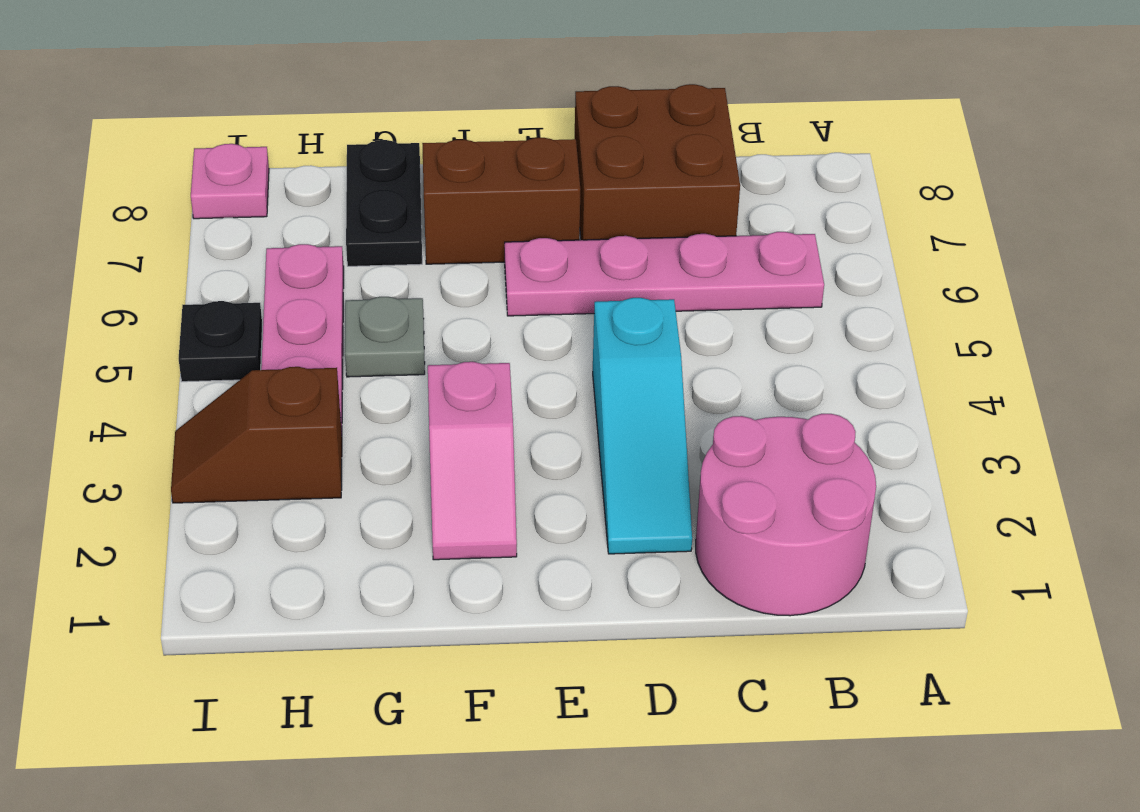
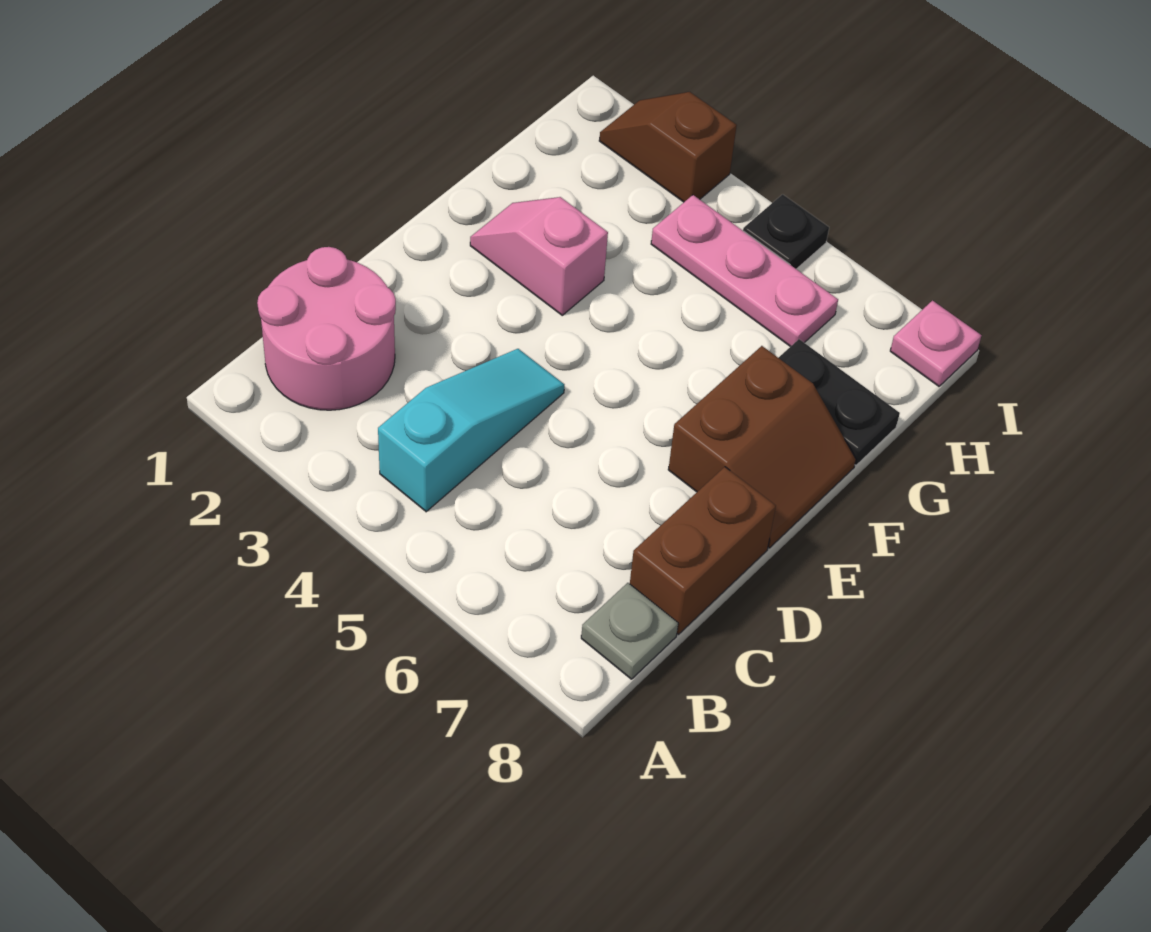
pink 1x4 plate [505,232,824,316] -> none
brown 2x2 brick [575,84,740,240] -> brown 1x2 brick [630,467,776,634]
cyan 1x3 slope [593,298,692,554] -> cyan 1x3 slope turned to [378,349,564,512]
grey 1x1 plate [345,297,425,377] -> grey 1x1 plate moved to [581,583,678,679]
brown 1x2 slope [171,367,342,503] -> brown 1x2 slope turned to [599,92,737,202]

